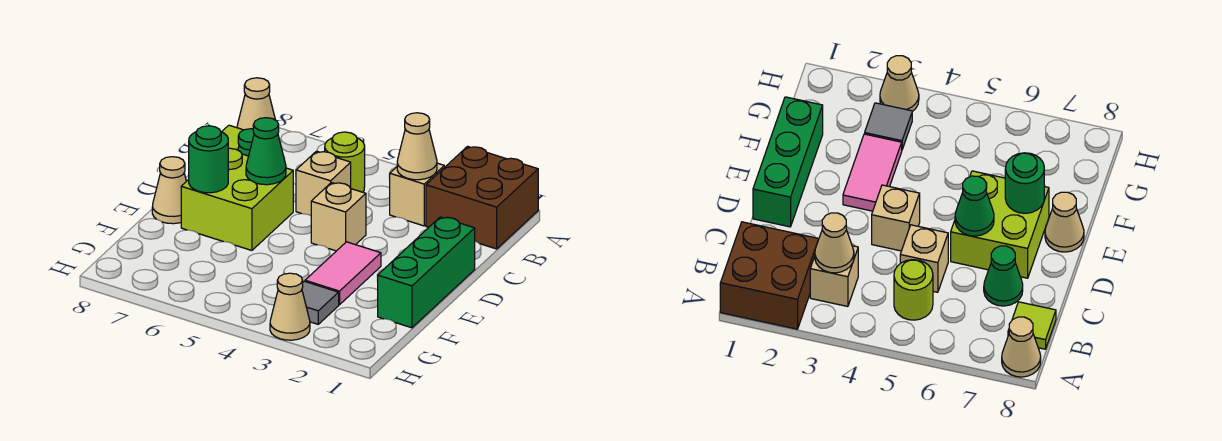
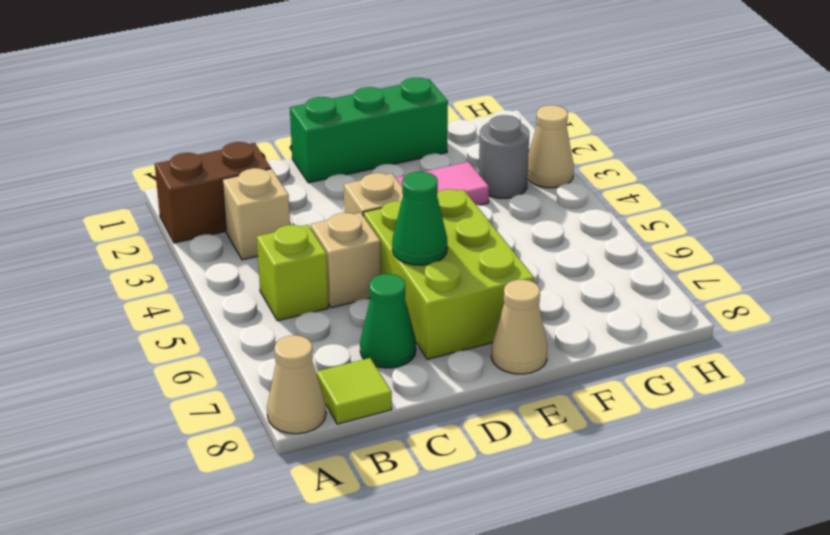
brown 2x2 brick [426,146,538,249] -> brown 1x2 brick [155,142,271,243]
tan 1x1 cone [397,113,437,180] -> none
lime 1x1 round brick [325,132,365,192] -> lime 1x1 brick [257,225,328,321]
lime 2x2 brick [181,148,293,250] -> lime 2x3 brick [363,189,534,359]
green 1x1 round brick [189,126,228,193] -> none
grey 1x1 tile [302,281,339,324] -> grey 1x1 round brick [479,115,529,198]

